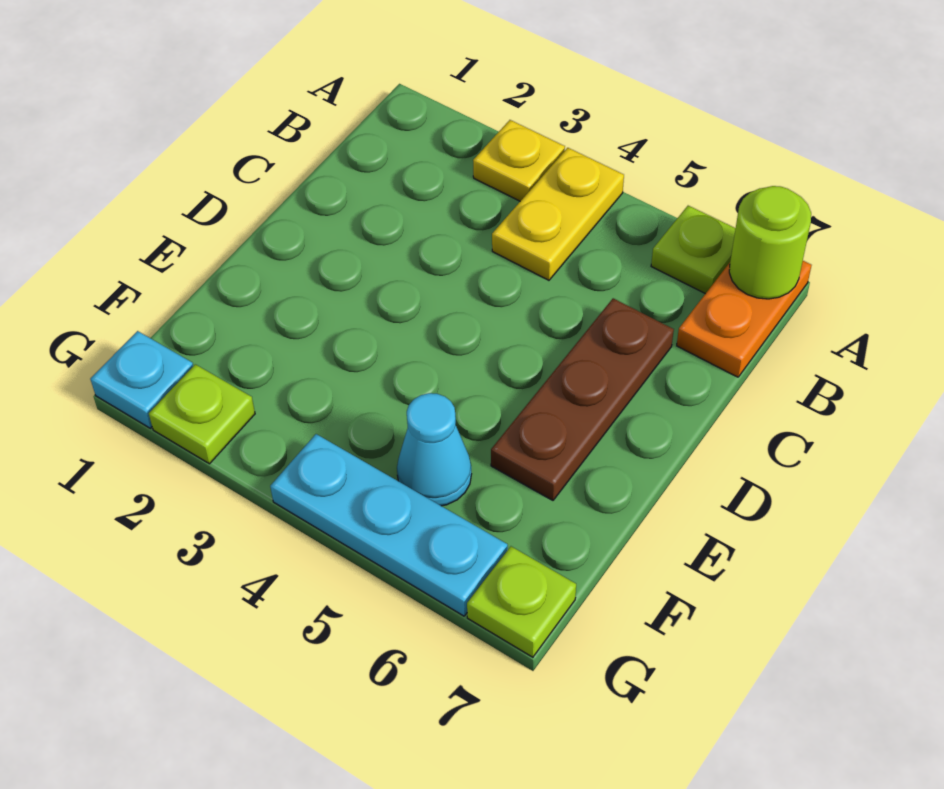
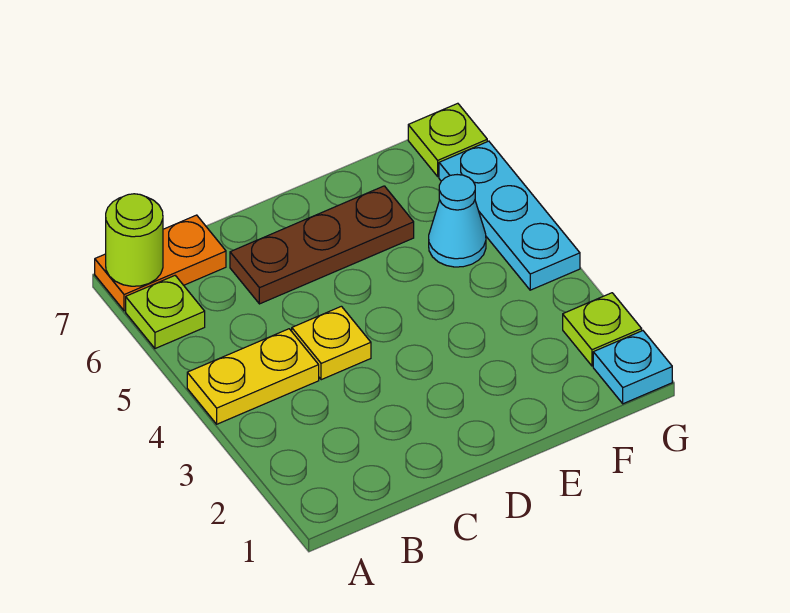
yellow 1x1 plate [473,120,565,201] -> yellow 1x1 plate moved to [292,306,371,380]

